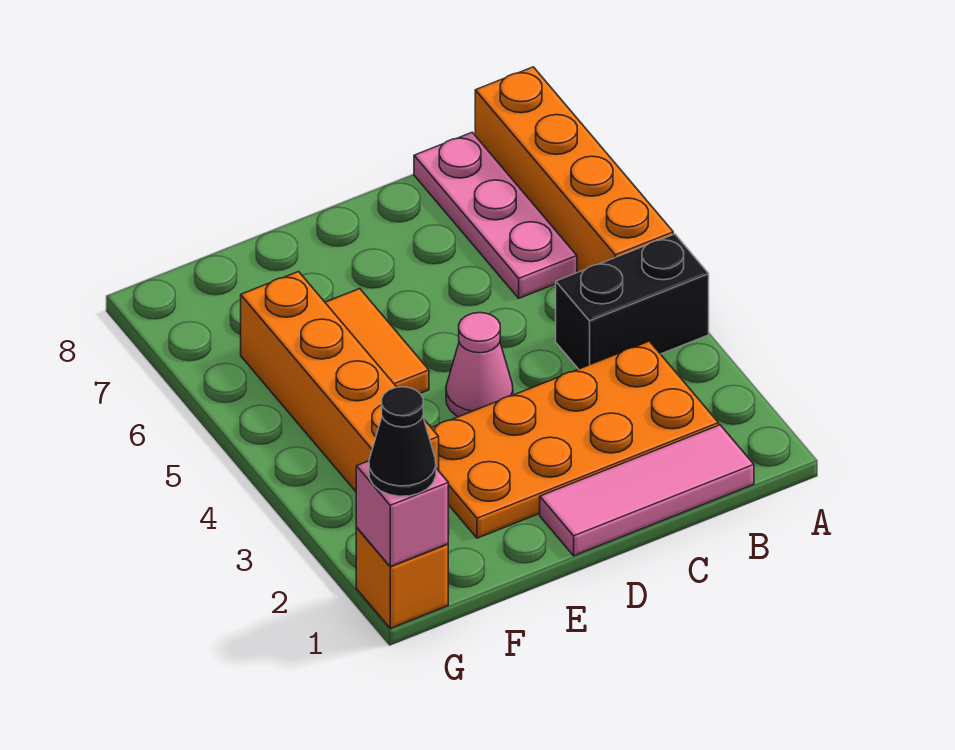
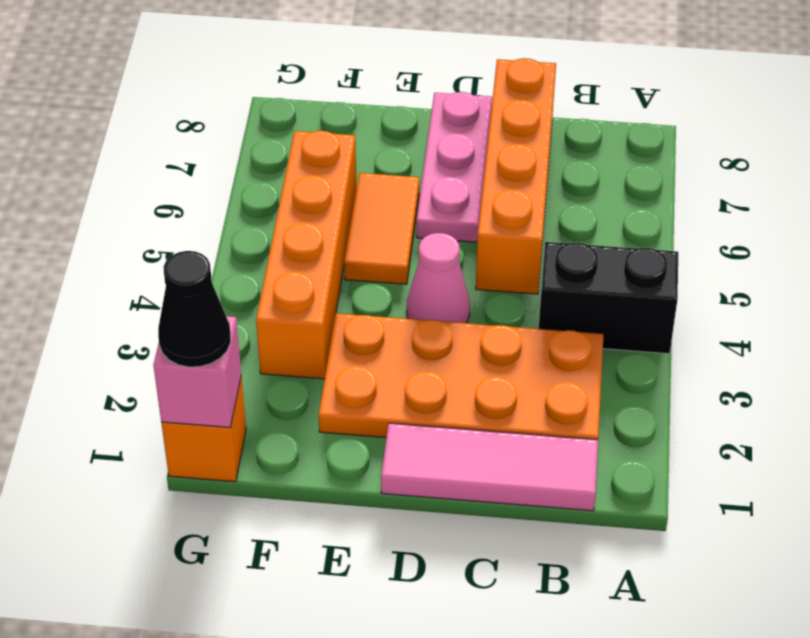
orange 1x4 brick [475,67,673,272] -> orange 1x4 brick moved to [476,58,556,294]
pink 1x3 plate [414,132,577,298] -> pink 1x3 plate moved to [416,92,492,242]

